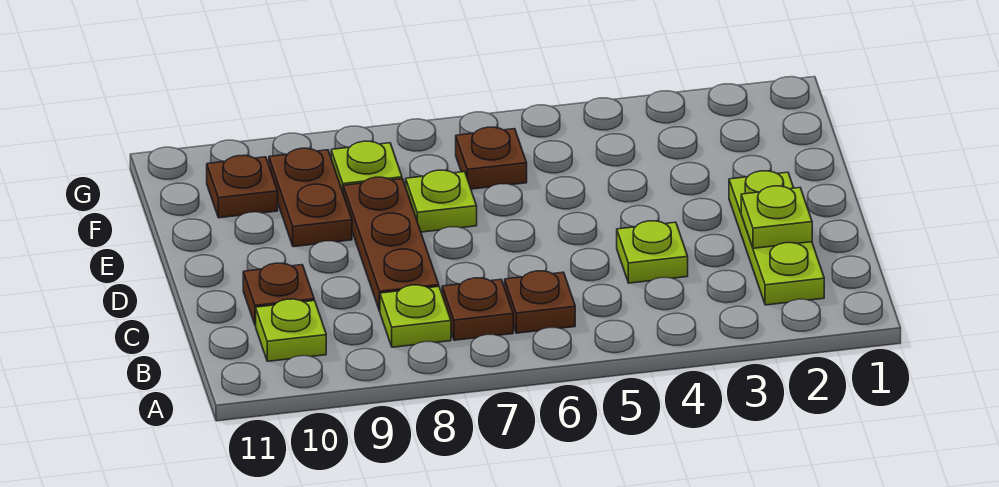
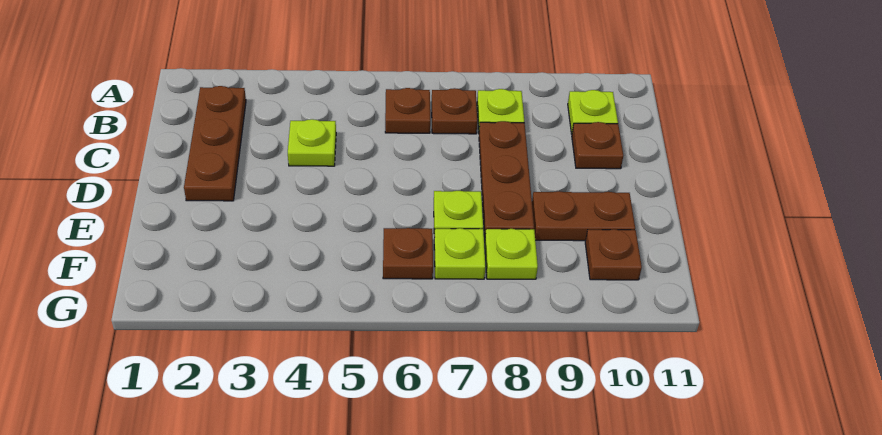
lime 1x3 plate [729,171,824,305] -> brown 1x3 plate [184,86,246,201]
lime 1x1 plate [741,186,812,248] -> lime 1x1 plate moved to [434,228,486,279]
brown 1x2 plate [269,148,352,247] -> brown 1x2 plate turned to [532,191,635,241]

